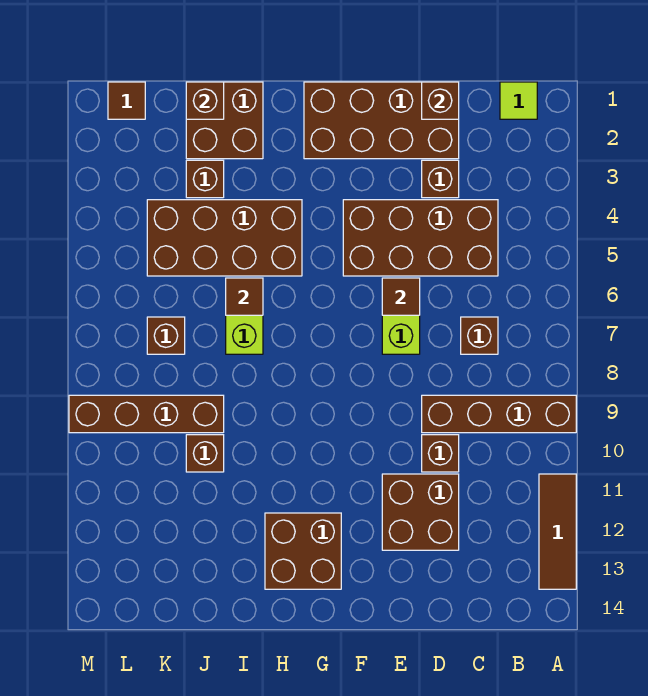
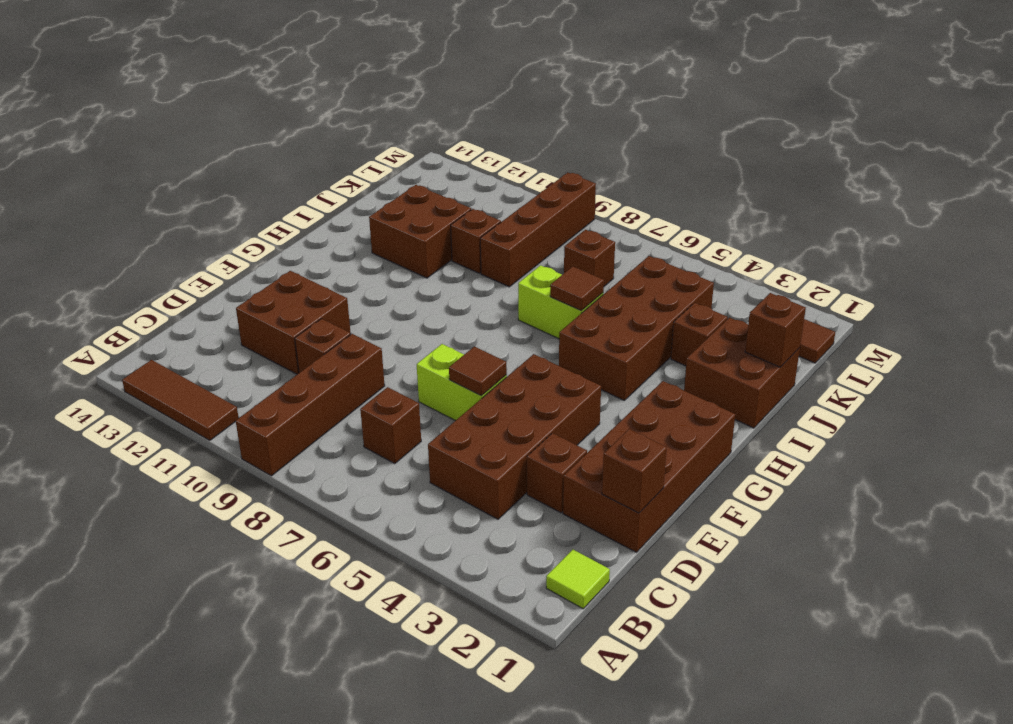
brown 2x2 brick [265,513,341,589] -> brown 2x2 brick moved to [369,185,471,278]

